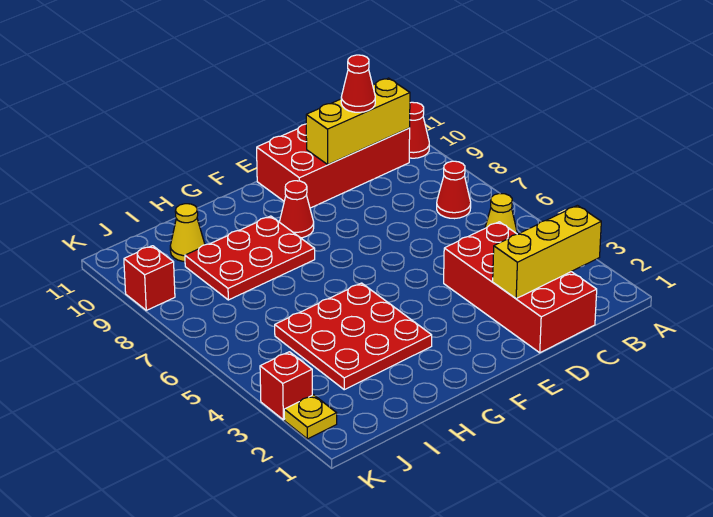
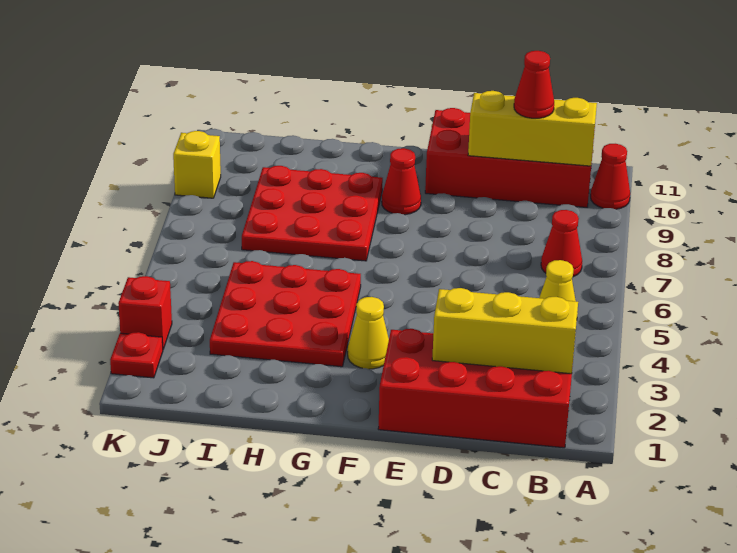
red 2x4 brick [444,222,597,353] -> red 2x4 brick turned to [378,329,573,448]
red 2x3 plate [185,216,315,300] -> red 3x3 plate [242,166,383,261]
yellow 1x1 cone [170,204,205,262] -> yellow 1x1 cone moved to [348,297,389,369]
yellow 1x1 plate [284,395,337,439] -> red 1x1 plate [110,332,163,378]
red 1x1 brick [124,246,175,310] -> yellow 1x1 brick [173,131,221,198]

